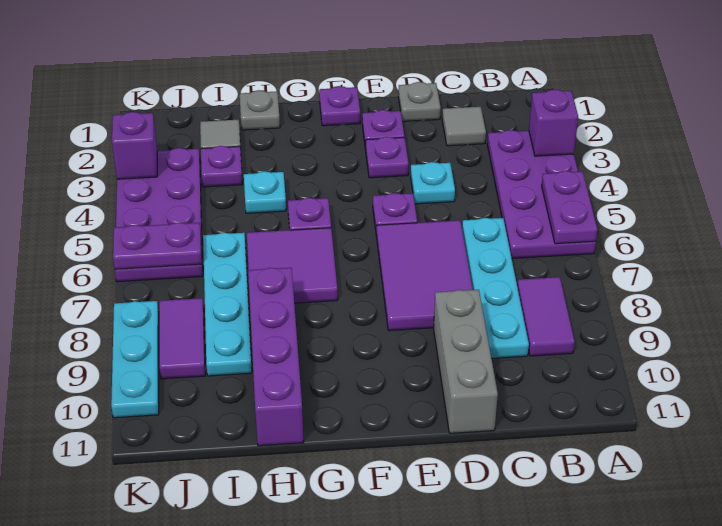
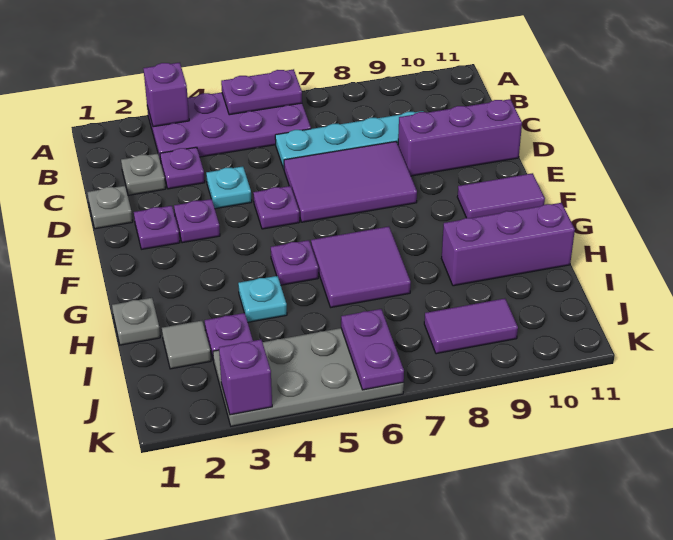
purple 1x2 tile [517,277,575,356] -> purple 1x2 tile moved to [457,173,545,218]
grey 1x1 tile [442,107,486,146] -> grey 1x1 plate [121,154,166,195]
grey 1x3 brick [434,290,498,433] -> purple 1x3 brick [398,99,522,176]
purple 1x1 plate [319,86,360,126] -> purple 1x1 plate moved to [160,147,205,189]
purple 1x4 brick [248,268,304,446] -> purple 1x3 brick [442,203,575,286]
cyan 1x4 plate [203,233,252,376] -> none
purple 2x4 plate [115,148,203,282] -> grey 2x4 plate [213,328,404,426]
cyan 1x3 plate [111,301,159,418] -> none

